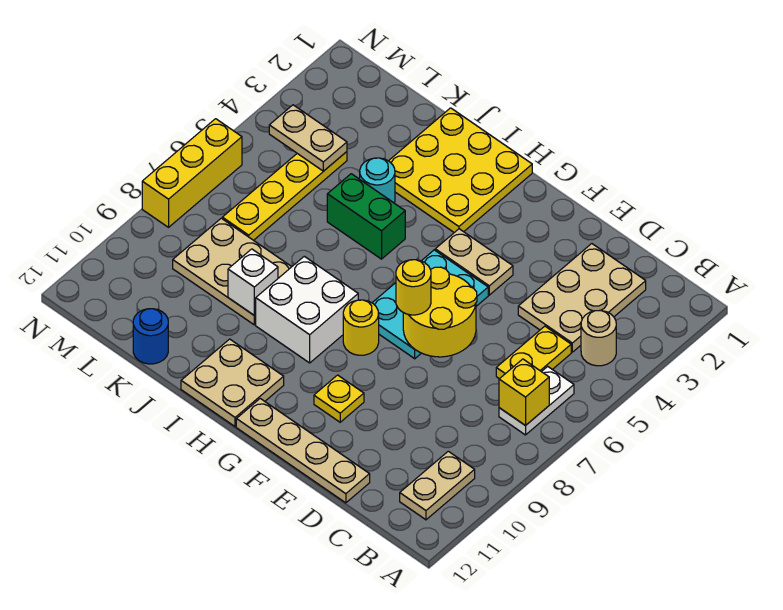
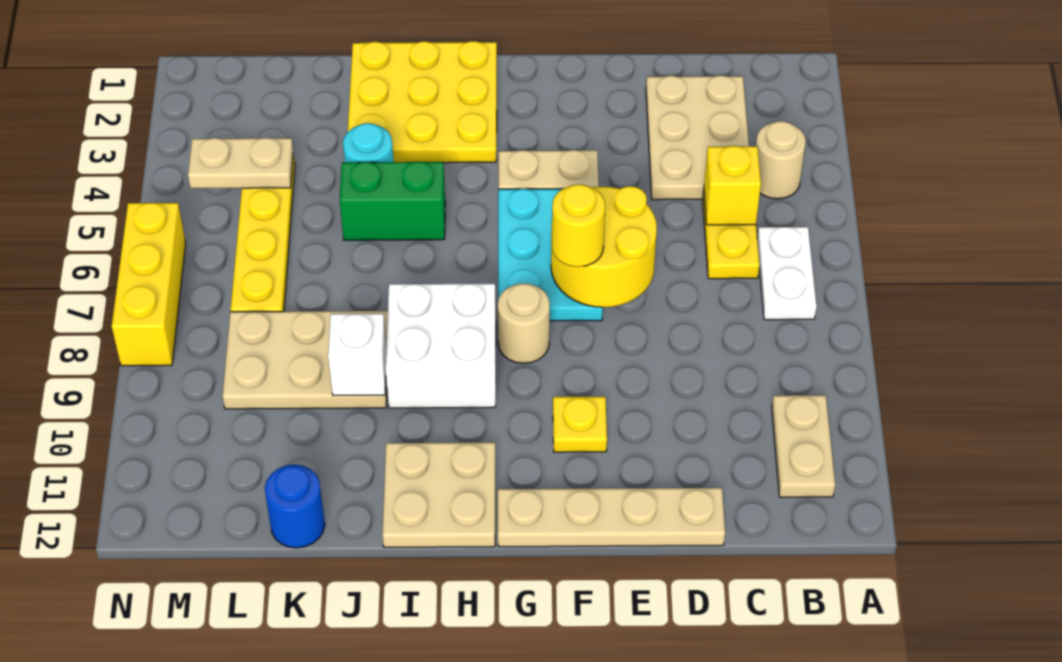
yellow 1x1 brick [499,359,549,426] -> yellow 1x1 brick moved to [704,146,761,225]
yellow 1x1 round brick [343,300,379,355] -> tan 1x1 round brick [498,283,550,363]

